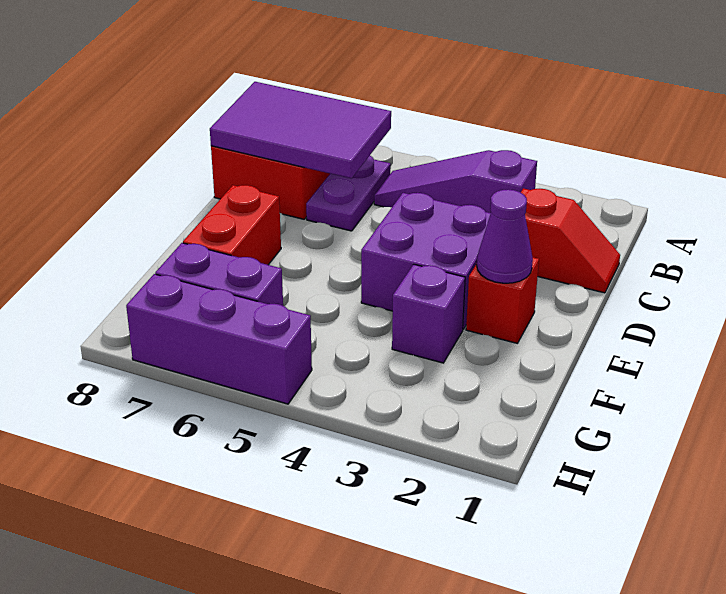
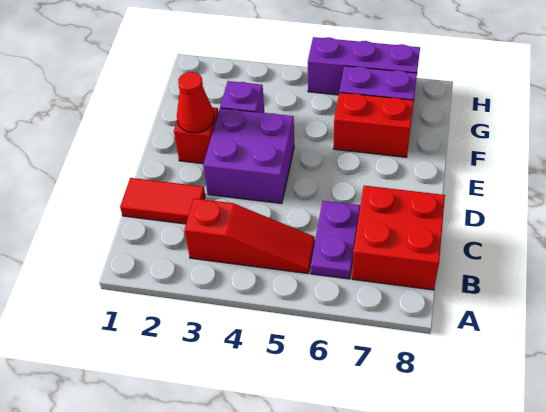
purple 1x3 slope [374,150,537,213] -> red 1x3 slope [184,198,315,274]
purple 2x3 tile [210,82,391,178] -> none
red 1x2 slope [521,188,620,293] -> red 1x2 tile [120,178,205,224]
purple 1x1 cone [477,190,533,283] -> red 1x1 cone [177,72,214,133]
red 1x2 brick [183,185,281,265] -> red 1x2 brick turned to [334,93,414,157]

